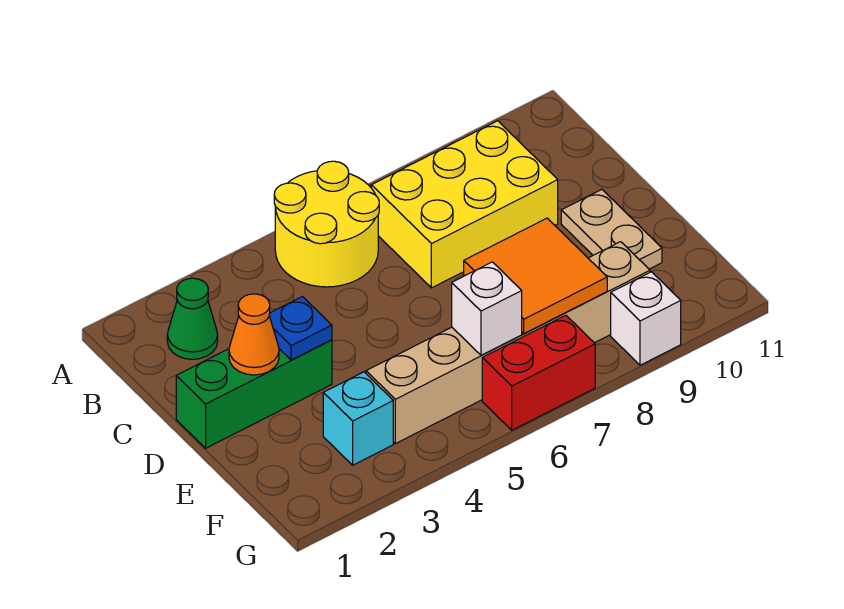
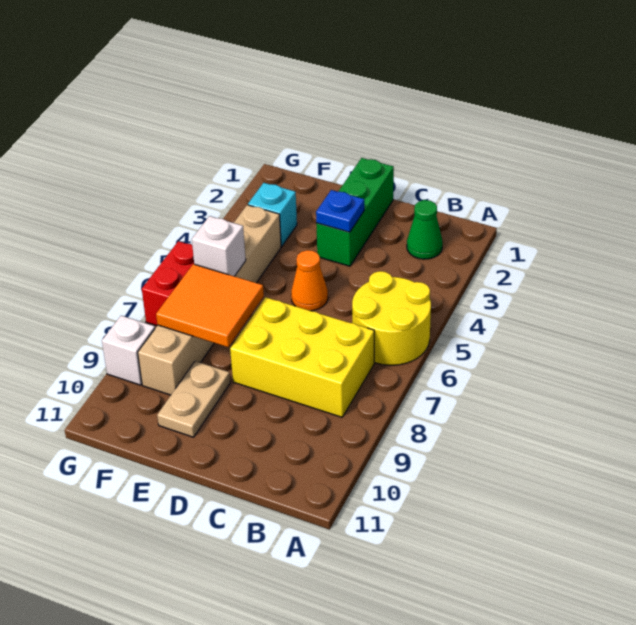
yellow 2x3 brick [371,121,558,288] -> yellow 2x3 brick turned to [230,297,374,417]
orange 1x1 cone [229,294,279,375] -> orange 1x1 cone moved to [291,250,328,311]
tan 1x2 plate [561,190,662,269] -> tan 1x2 plate turned to [157,361,230,437]

